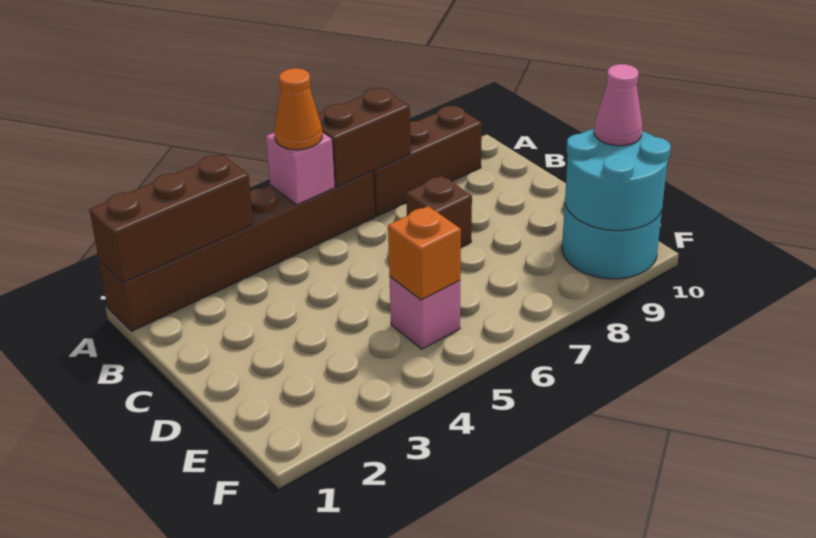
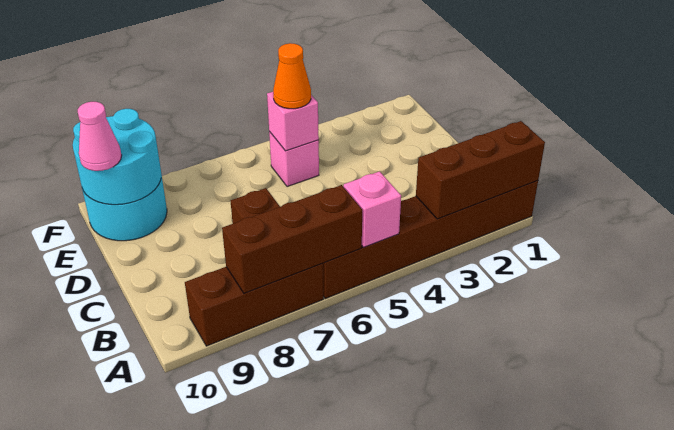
orange 1x1 cone [274,68,322,150] -> orange 1x1 cone moved to [273,43,311,109]
brown 1x2 brick [318,88,411,187] -> brown 1x3 brick [222,185,362,293]
orange 1x1 brick [388,206,461,300] -> pink 1x1 brick [267,92,319,151]

